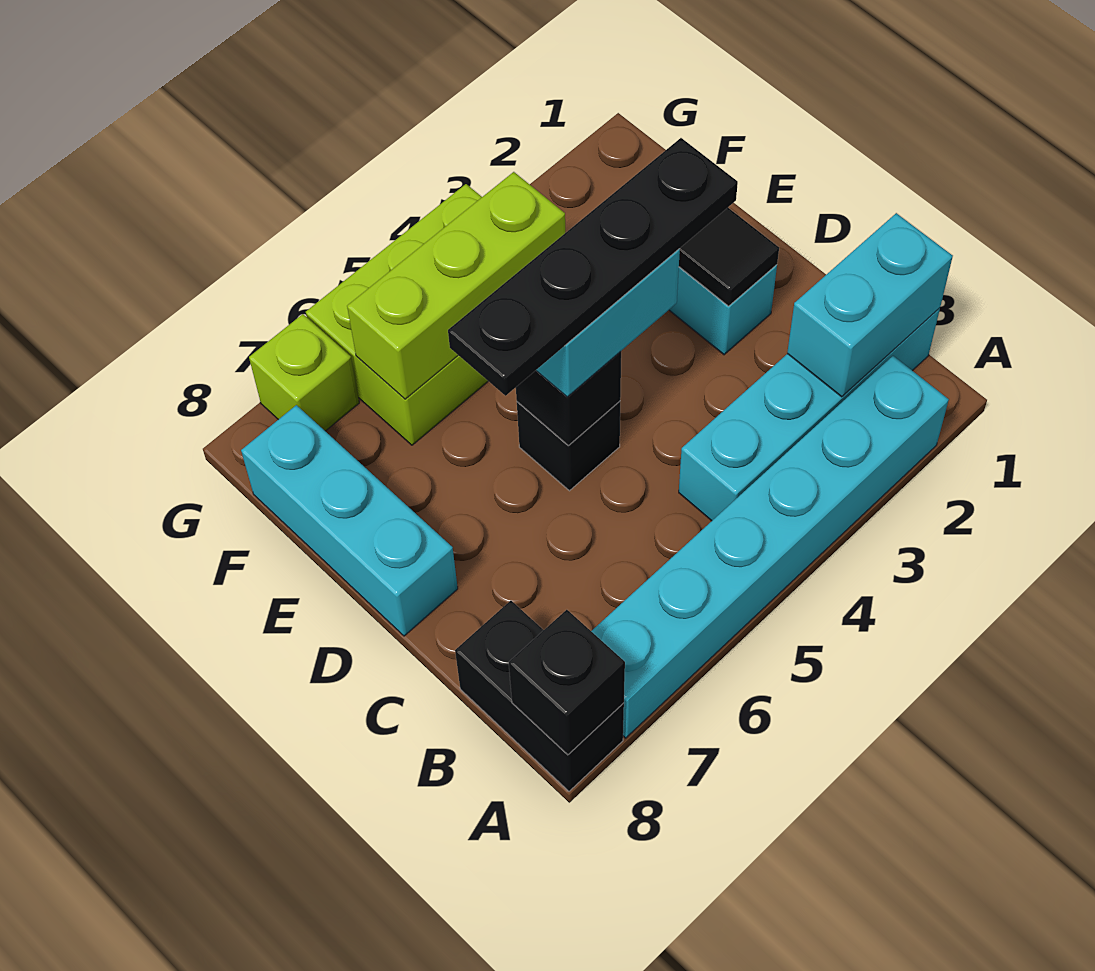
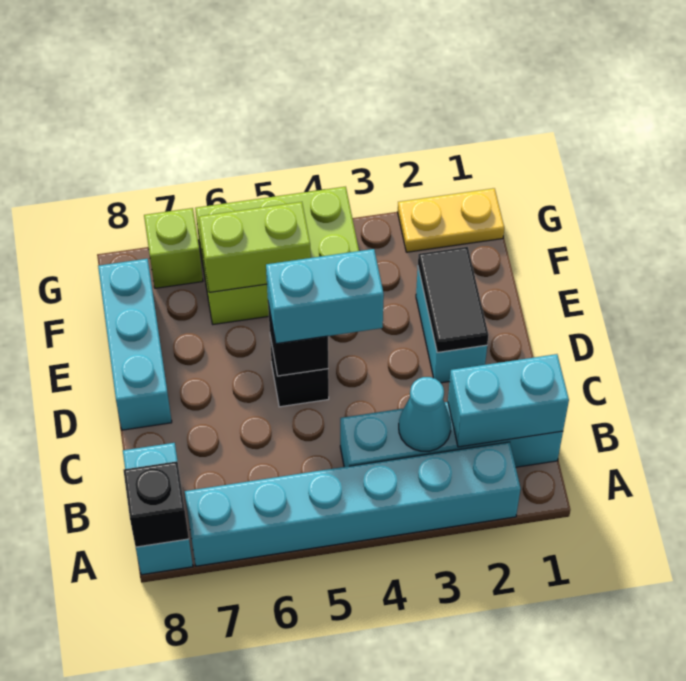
black 1x2 brick [455,601,624,791] -> cyan 1x2 brick [123,443,193,575]
none -> cyan 1x1 cone [399,377,451,451]
black 1x4 plate [448,138,738,396] -> none
lime 1x3 brick [347,172,565,399] -> lime 1x2 brick [199,202,311,292]
none -> yellow 1x2 plate [398,188,504,252]

